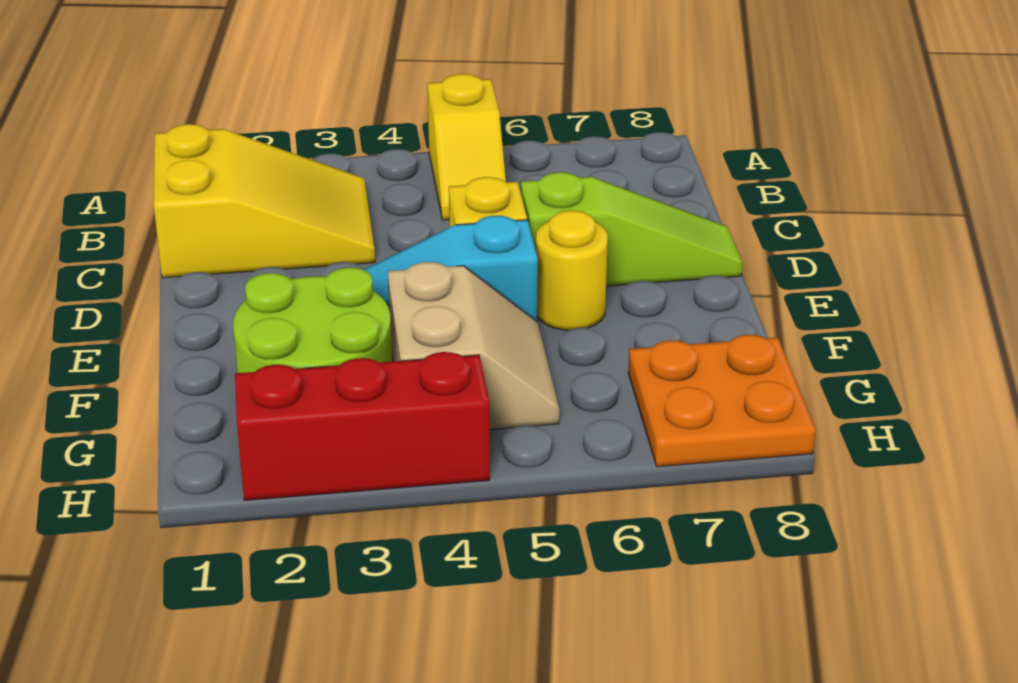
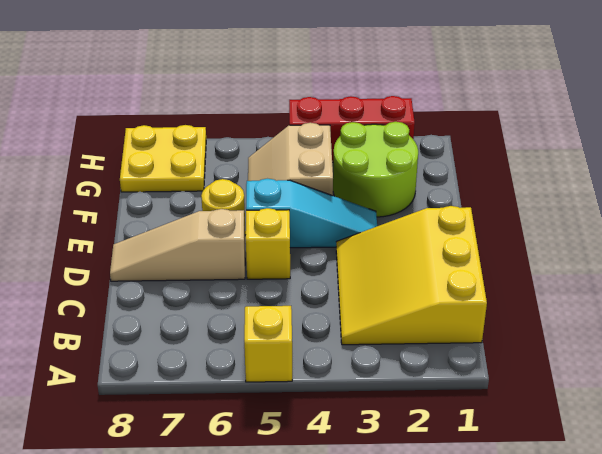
yellow 2x3 slope [154,124,375,278] -> yellow 3x3 slope [336,206,487,345]
lime 1x3 slope [521,172,743,286] -> tan 1x3 slope [110,209,245,281]
orange 2x2 plate [628,335,816,467] -> yellow 2x2 plate [120,125,206,192]

